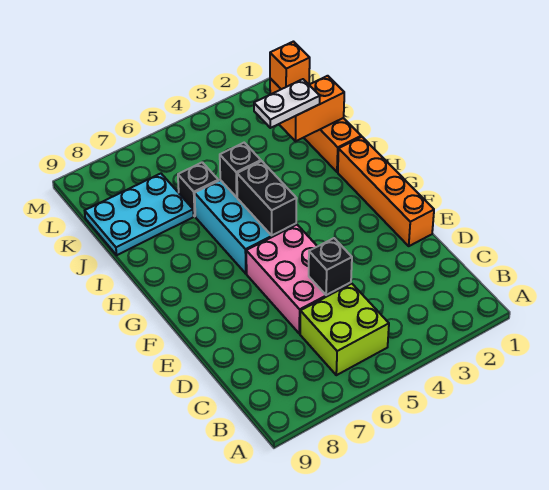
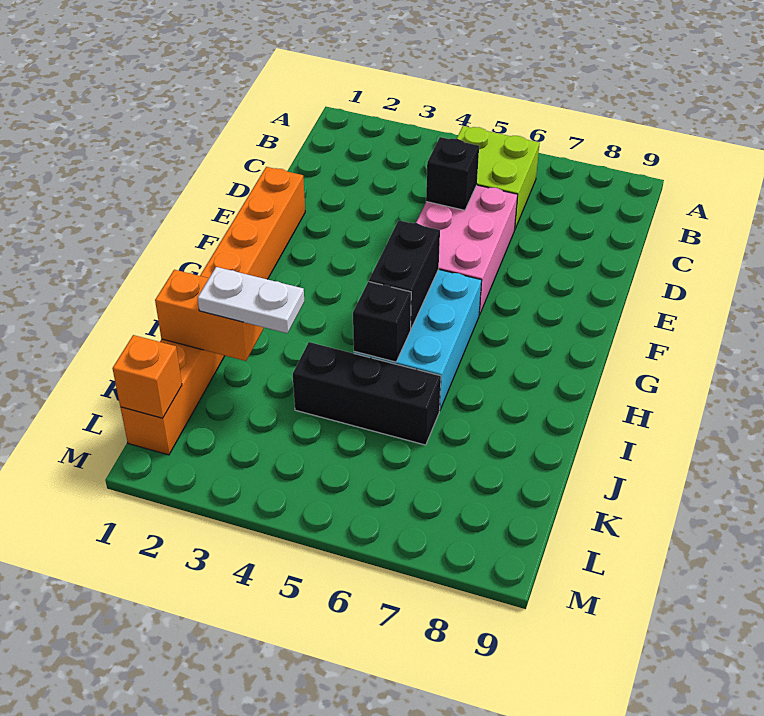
black 1x1 brick [178,162,218,216] -> black 1x3 brick [293,342,441,445]
cyan 2x3 plate [85,174,193,255] -> none

